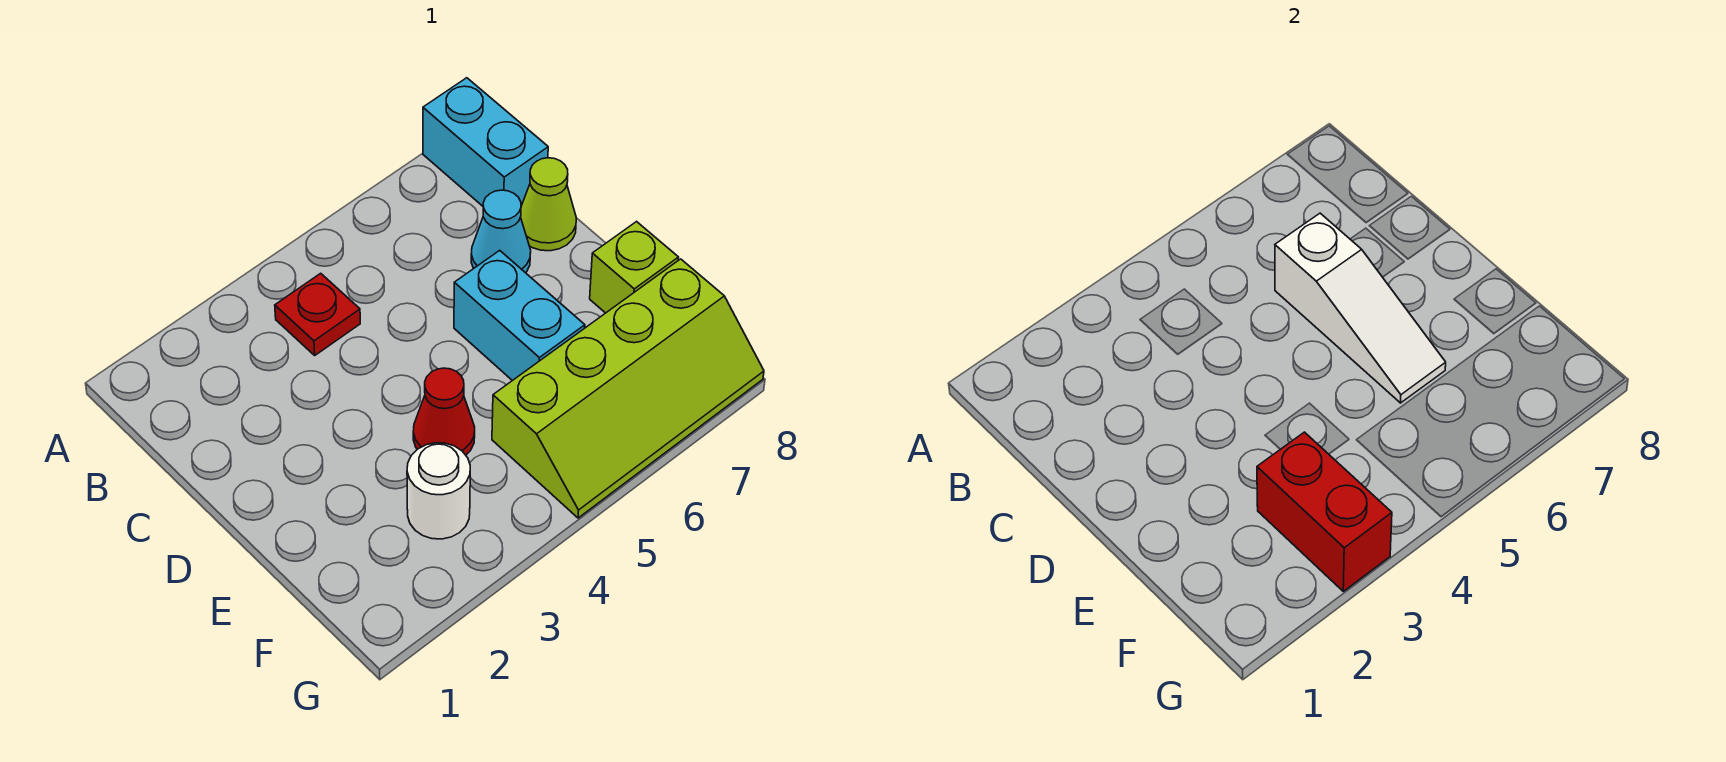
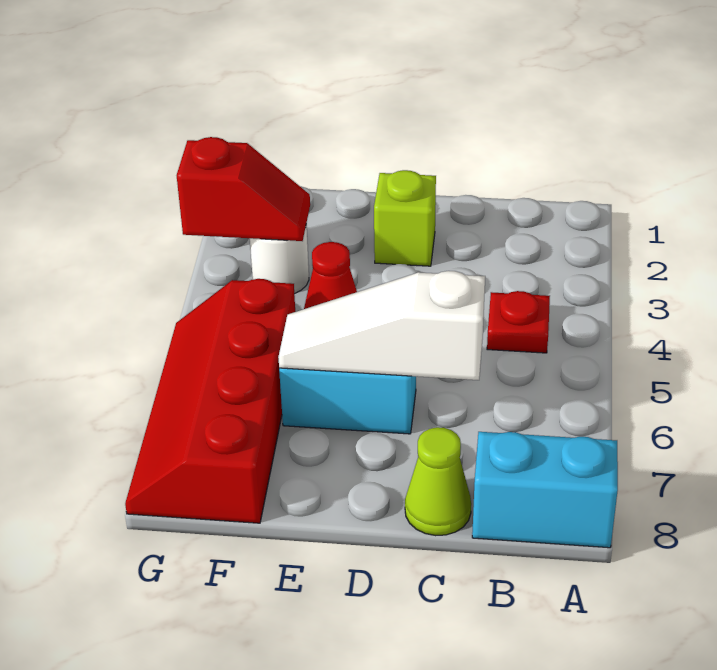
cyan 1x1 cone [471,190,531,273] -> none
lime 1x1 brick [590,222,679,313] -> lime 1x1 brick moved to [374,170,436,266]
red 1x2 brick [1257,432,1392,591] -> red 1x2 slope [177,137,310,241]
lime 2x4 slope [492,259,764,518] -> red 2x4 slope [125,279,295,523]

